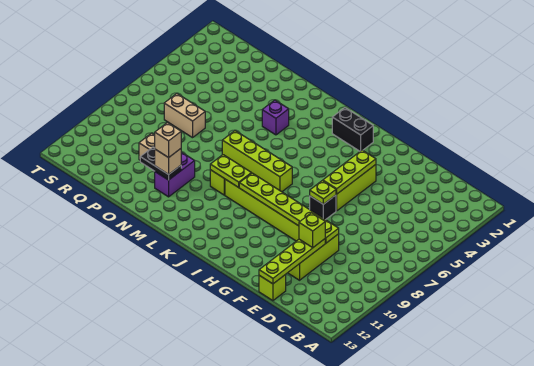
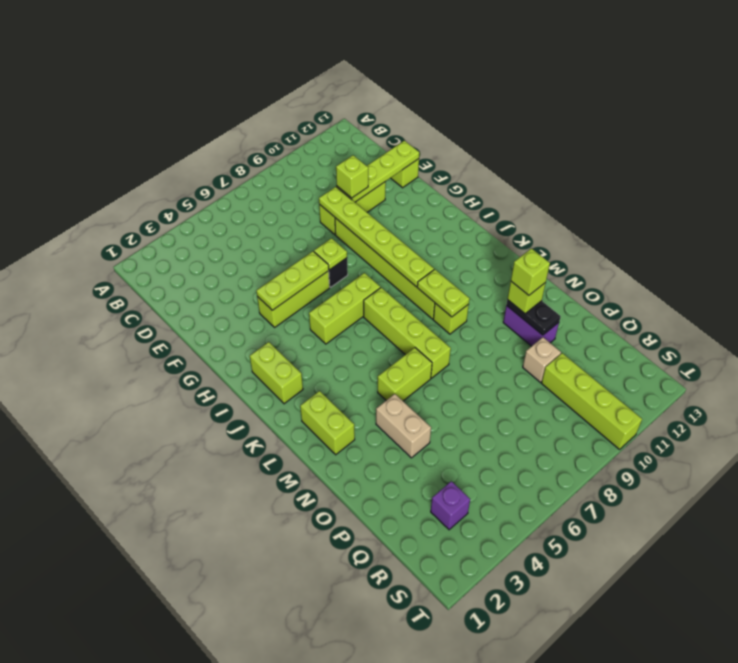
black 1x2 brick [332,108,373,151] -> lime 1x2 brick [250,342,303,404]
none -> lime 1x3 brick [309,273,380,344]
none -> lime 1x2 brick [300,391,355,455]
purple 1x1 brick [262,100,289,135] -> purple 1x1 brick moved to [431,481,470,530]
none -> lime 1x2 brick [378,348,432,401]
purple 1x2 brick [155,152,195,197] -> purple 1x2 brick turned to [503,306,559,346]
tan 1x1 brick [155,149,181,174] -> lime 1x1 brick [507,282,546,314]
tan 1x1 brick [155,123,181,158] -> lime 1x1 brick [511,248,550,295]
tan 1x2 brick [164,94,205,138] -> tan 1x2 brick moved to [376,394,431,458]
none -> lime 1x4 brick [542,353,642,449]

